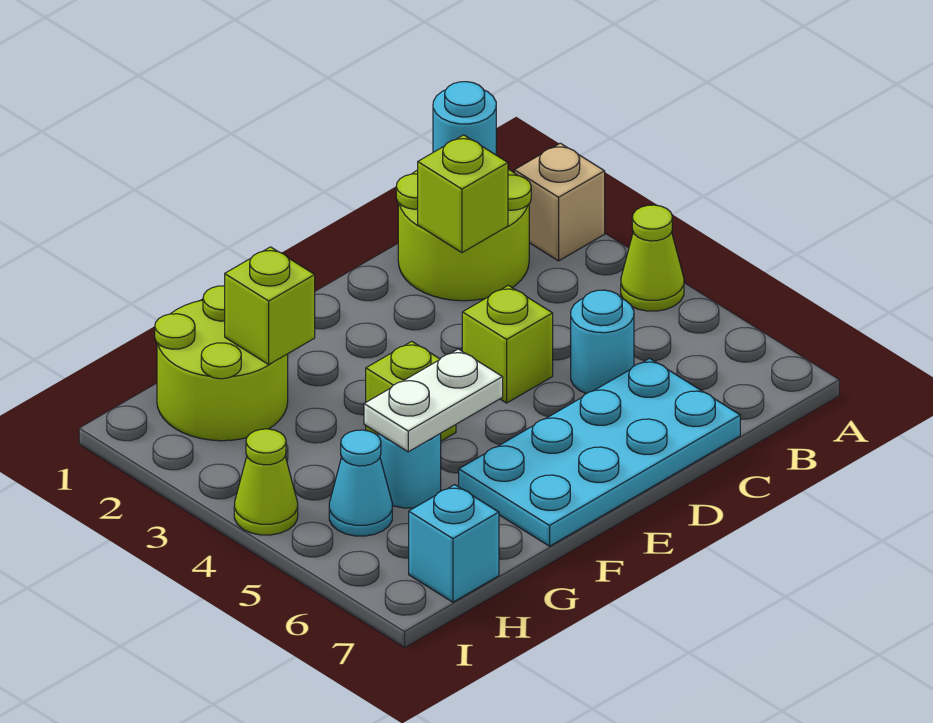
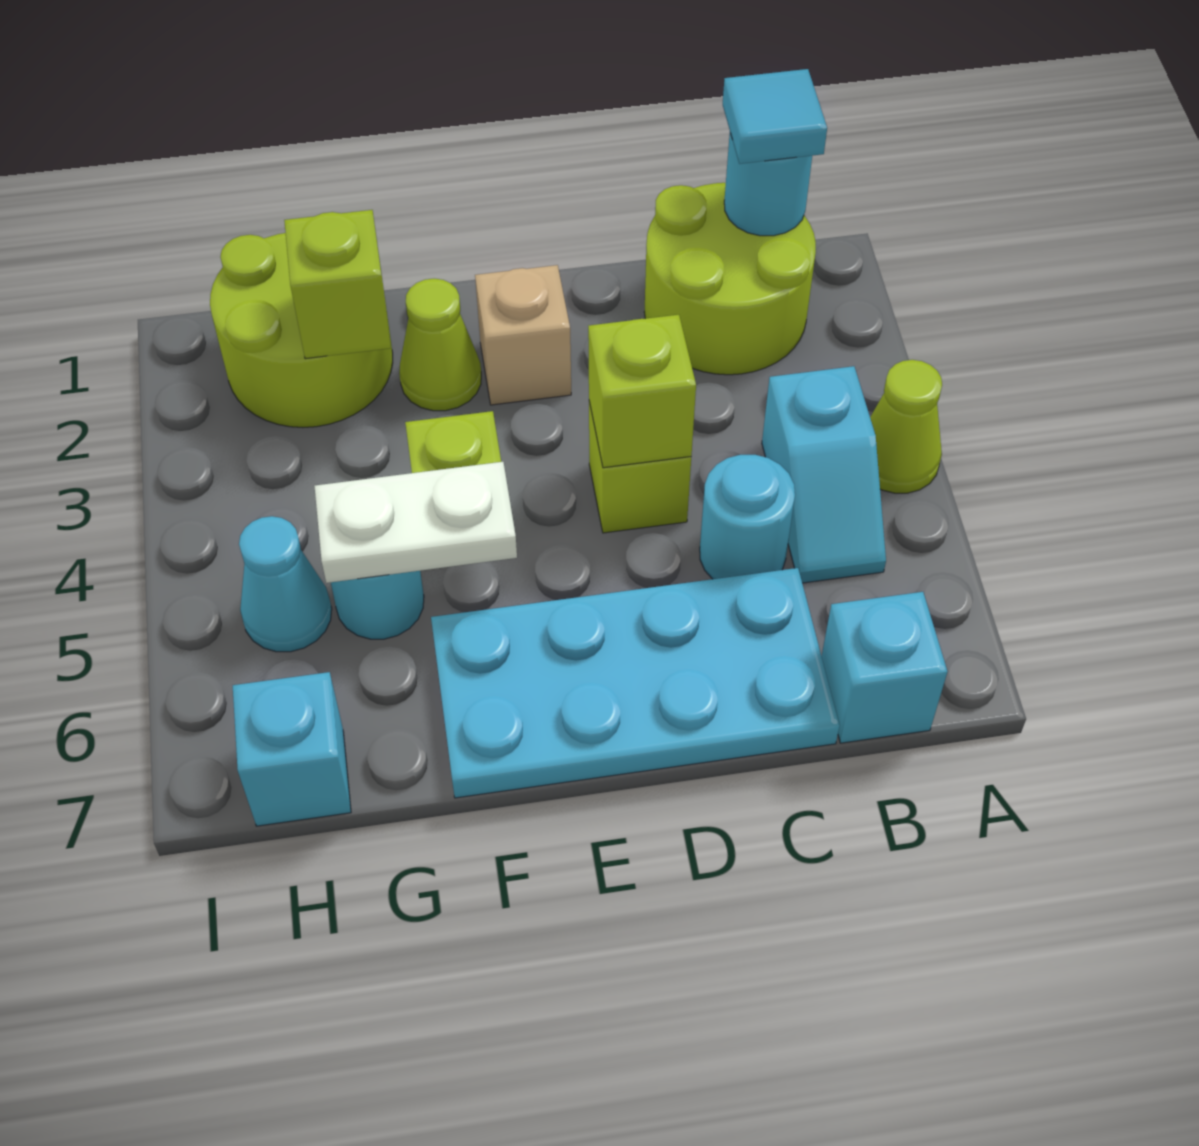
tan 1x1 brick [514,143,605,261] -> tan 1x1 brick moved to [475,265,571,405]
none -> cyan 1x1 tile [723,69,827,164]
none -> cyan 1x2 slope [762,366,886,583]
none -> cyan 1x1 brick [822,592,948,743]
lime 1x1 brick [418,135,508,253] -> lime 1x1 brick moved to [588,315,696,468]
lime 1x1 cone [234,429,298,535] -> lime 1x1 cone moved to [399,279,481,411]

